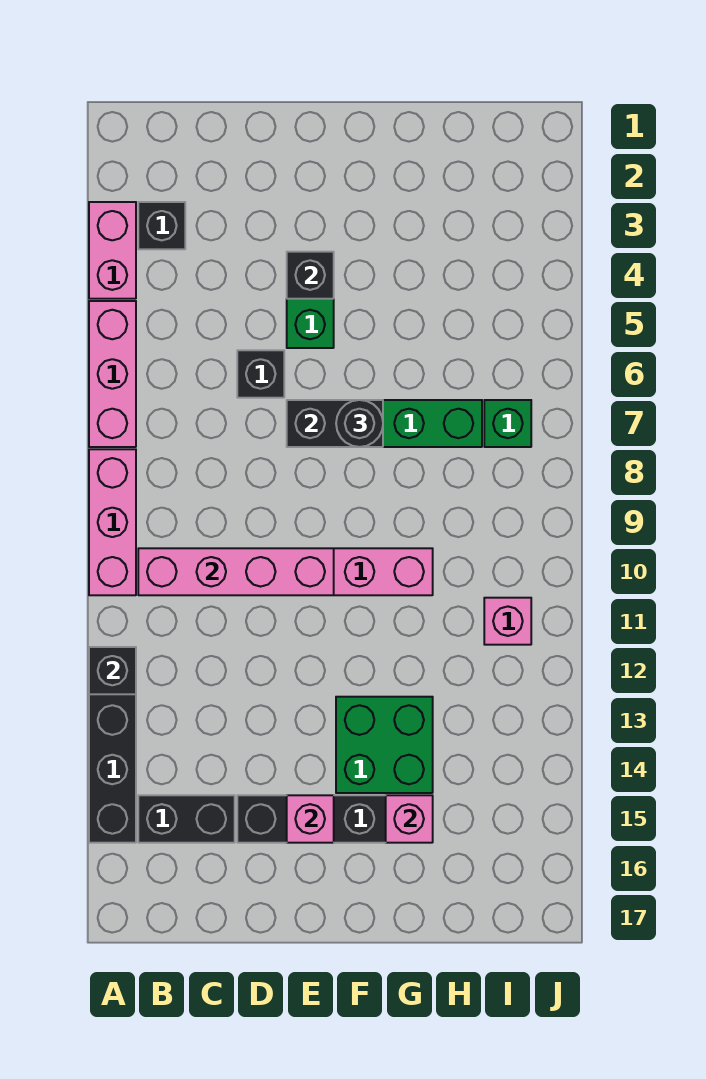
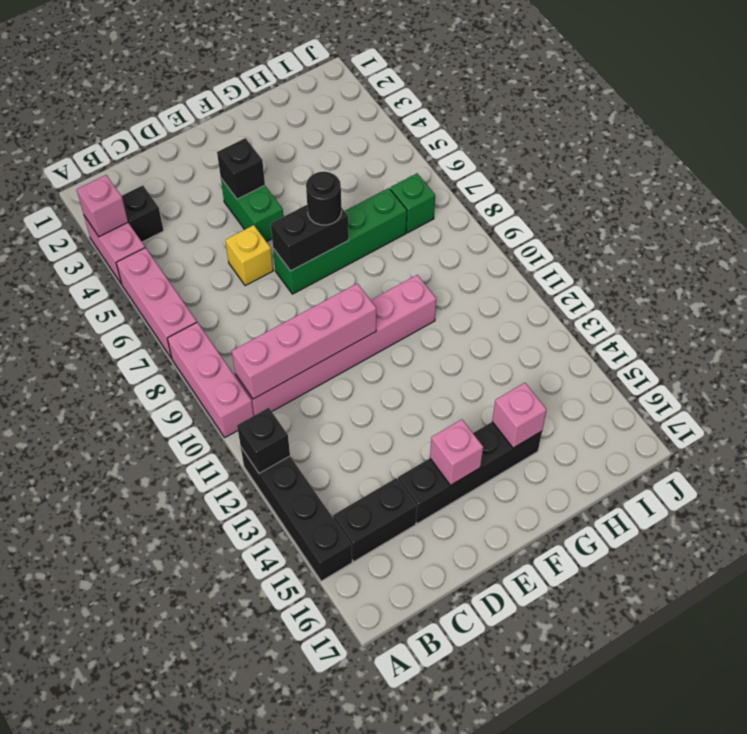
black 1x1 brick [237,350,284,398] -> yellow 1x1 brick [225,225,273,286]
green 2x2 brick [336,697,433,793] -> none
pink 1x1 brick [484,598,531,645] -> pink 1x1 brick moved to [77,175,128,237]

